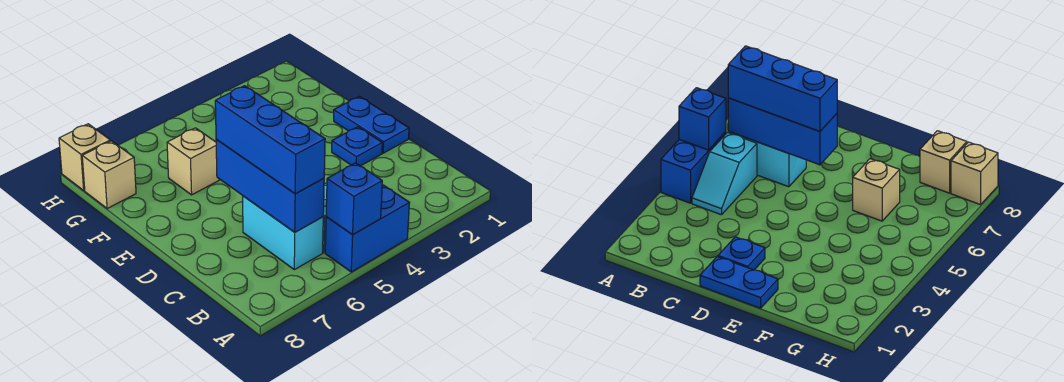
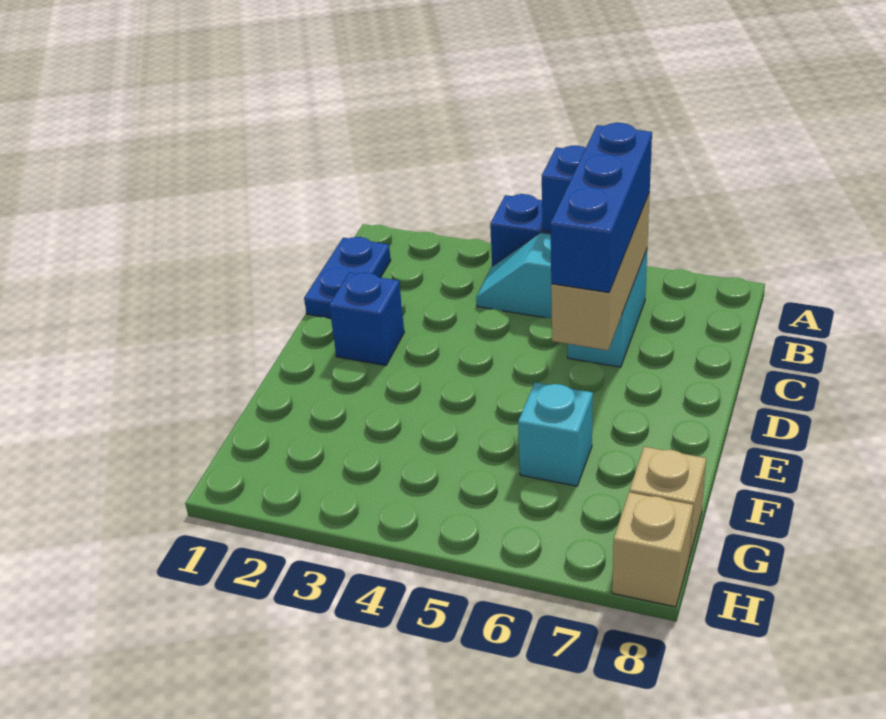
blue 1x3 brick [216,140,324,232] -> tan 1x3 brick [551,192,650,350]
blue 1x2 plate [334,97,409,153] -> blue 1x2 plate moved to [304,237,391,318]
blue 1x1 plate [332,127,382,166] -> blue 1x1 brick [329,273,404,366]
tan 1x1 brick [167,128,219,195] -> cyan 1x1 brick [518,382,593,486]

